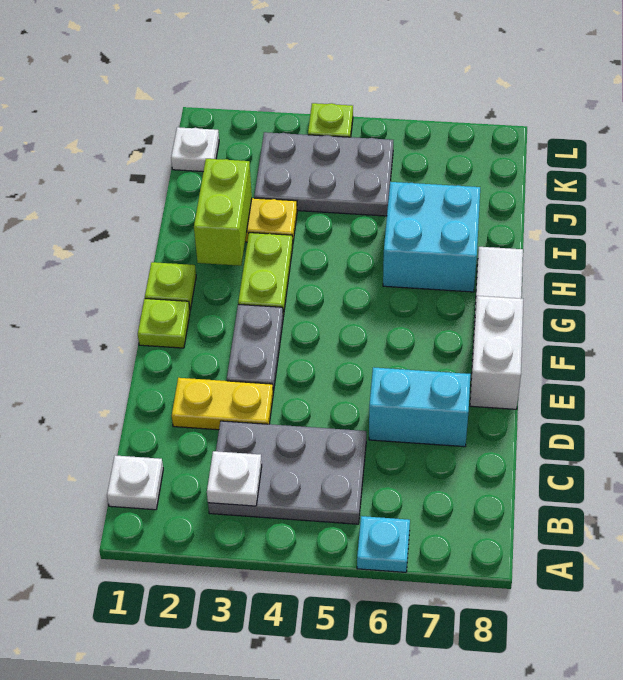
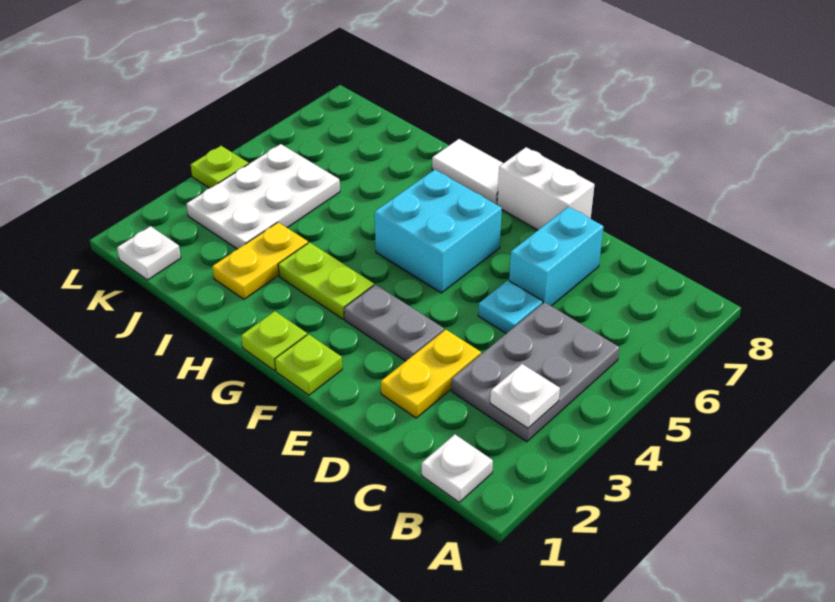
cyan 1x1 plate [357,516,410,572] -> cyan 1x1 plate moved to [478,280,543,333]
lime 1x2 brick [194,159,252,266] -> none
cyan 2x2 brick [383,182,480,292] -> cyan 2x2 brick moved to [375,170,502,293]
grey 2x3 plate [254,132,393,216] -> white 2x3 plate [186,144,340,249]

